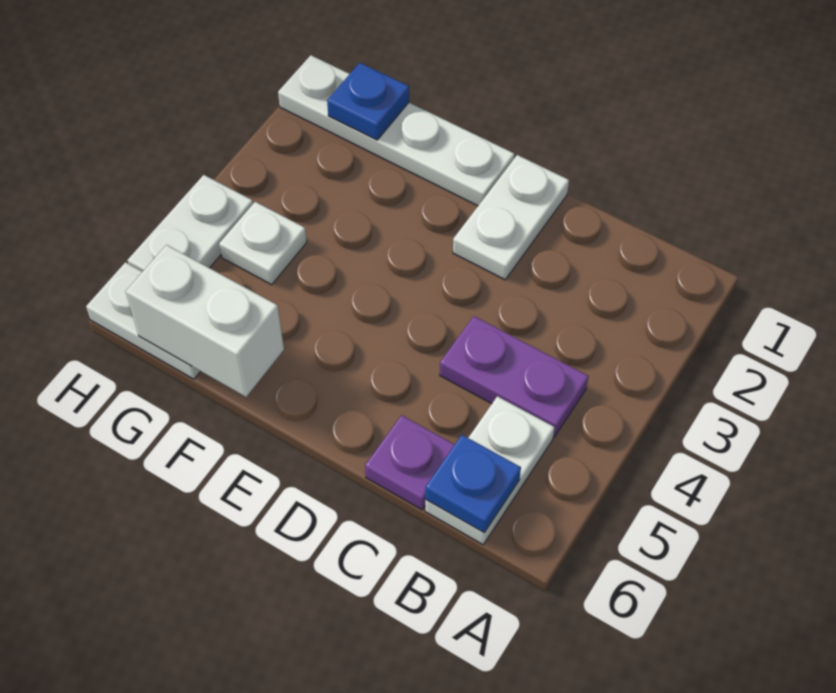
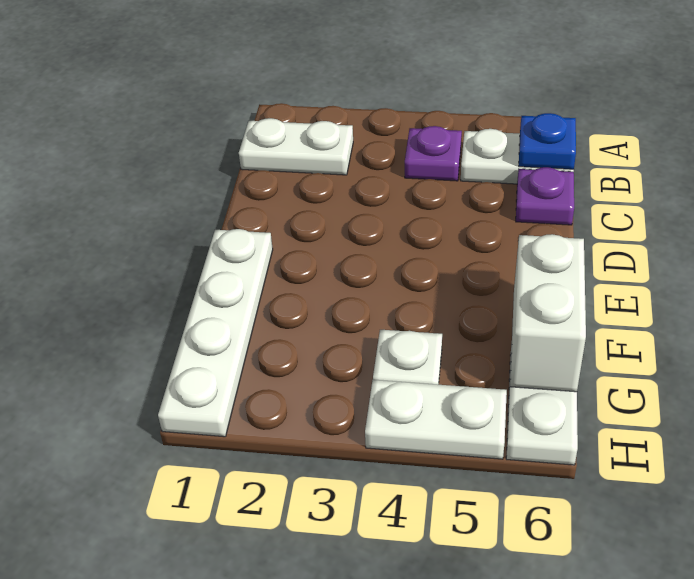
purple 1x2 plate [440,316,588,437] -> purple 1x1 plate [405,126,462,181]
white 1x2 plate [453,155,569,280] -> white 1x2 plate moved to [239,118,353,175]
blue 1x1 plate [327,63,409,140] -> none

